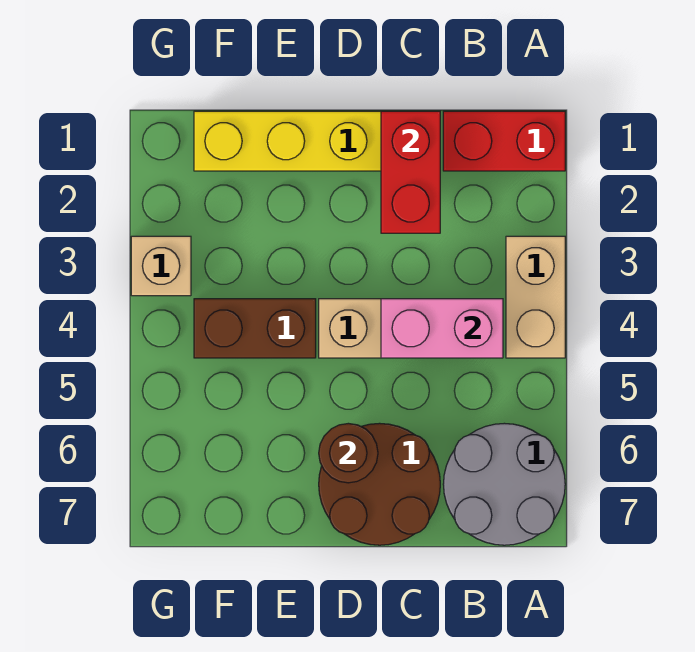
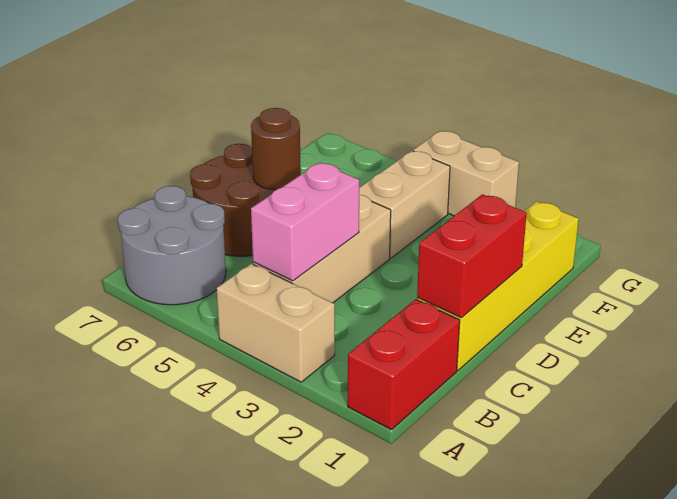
red 1x2 brick [381,111,440,233] -> red 1x2 brick turned to [417,194,527,318]
brown 1x2 brick [194,299,316,358] -> tan 1x2 brick [359,151,450,258]
tan 1x1 brick [131,236,191,296] -> tan 1x2 brick [413,131,519,216]

